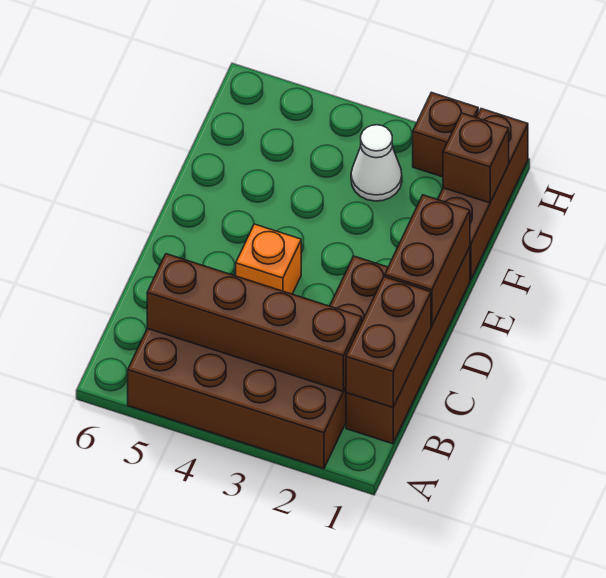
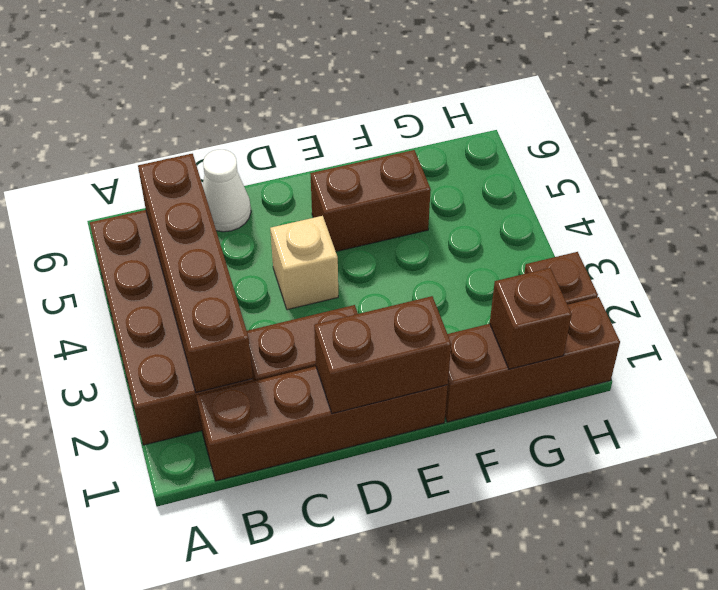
brown 1x2 brick [346,277,431,407] -> brown 1x2 brick moved to [310,150,431,251]
orange 1x1 brick [236,224,301,294] -> tan 1x1 brick [270,216,338,310]
white 1x1 cone [351,125,402,201] -> white 1x1 cone moved to [203,150,251,232]

